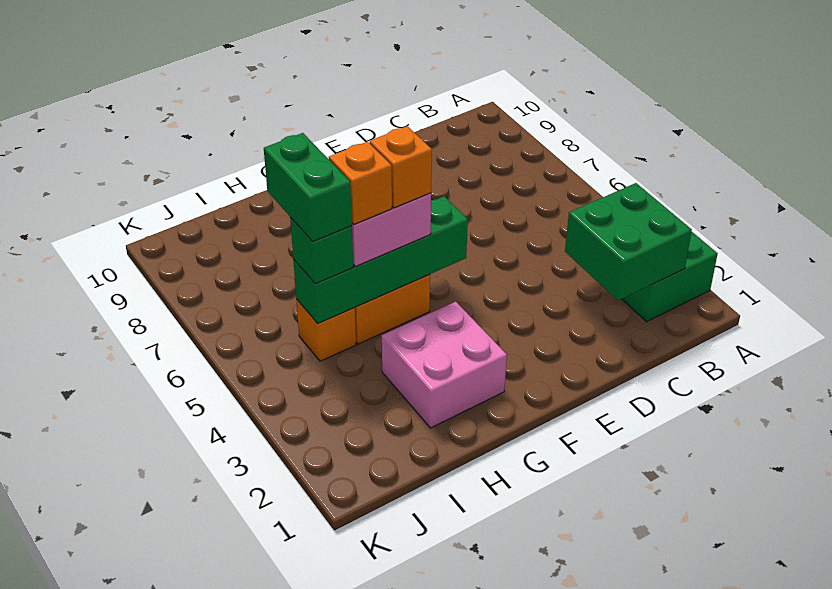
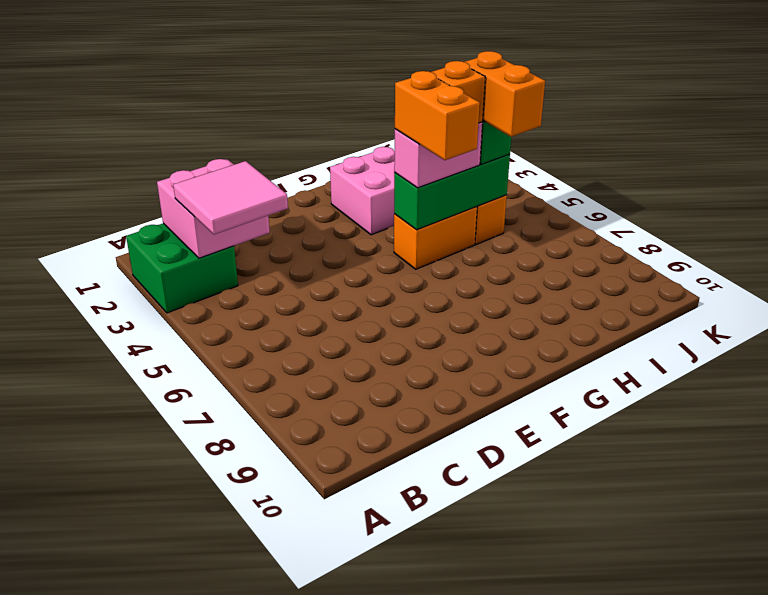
green 2x2 brick [565,183,692,301] -> pink 2x2 brick [157,159,270,258]
none -> pink 2x2 tile [173,161,288,234]
green 1x4 brick [293,196,468,324] -> green 1x3 brick [394,154,510,230]
orange 1x1 brick [370,126,432,208] -> orange 1x2 brick [395,71,480,160]
green 1x2 brick [264,133,352,242] -> orange 1x2 brick [465,51,545,137]

